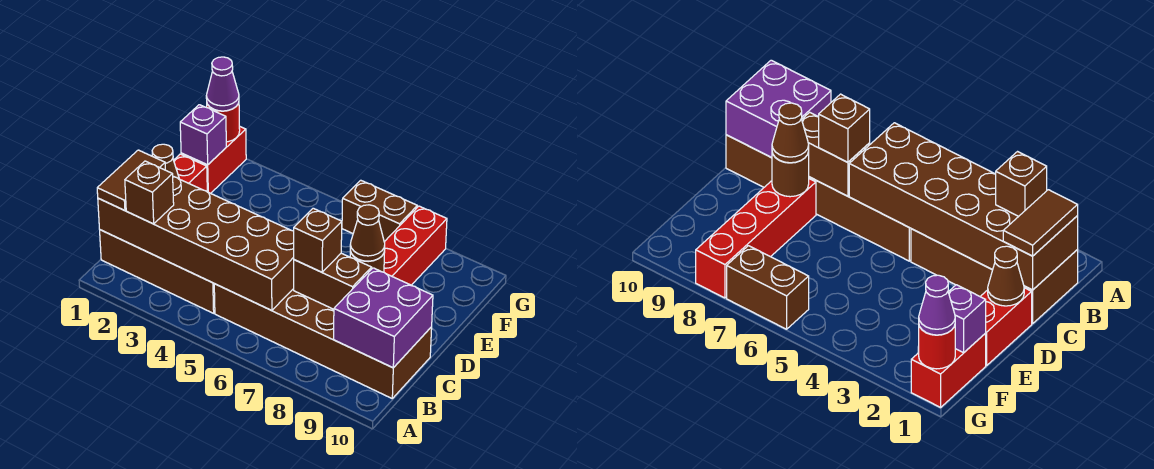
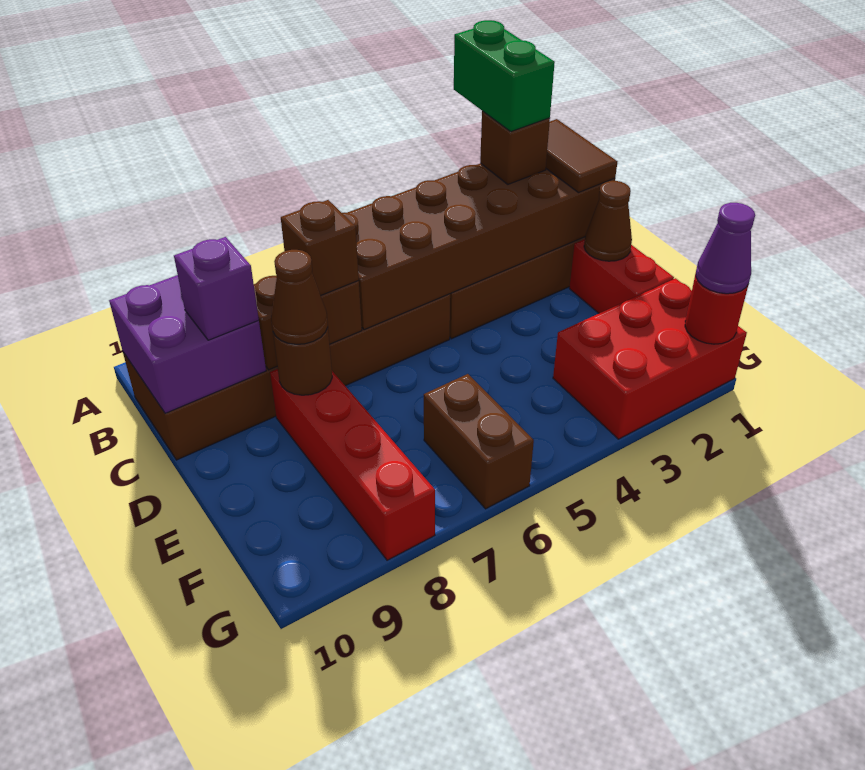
none -> green 1x2 brick [454,20,555,132]
red 1x2 brick [181,126,246,193] -> red 2x3 brick [553,278,747,439]
purple 1x1 brick [180,105,226,165] -> purple 1x1 brick moved to [174,237,259,340]
brown 1x2 brick [342,180,417,242] -> brown 1x2 brick turned to [424,374,534,509]

